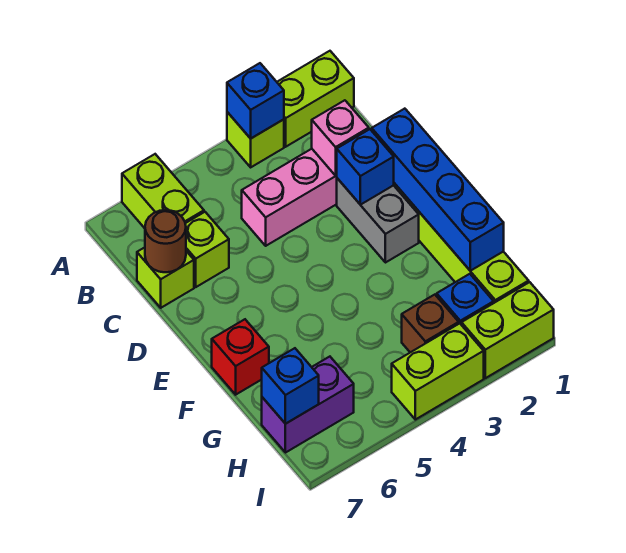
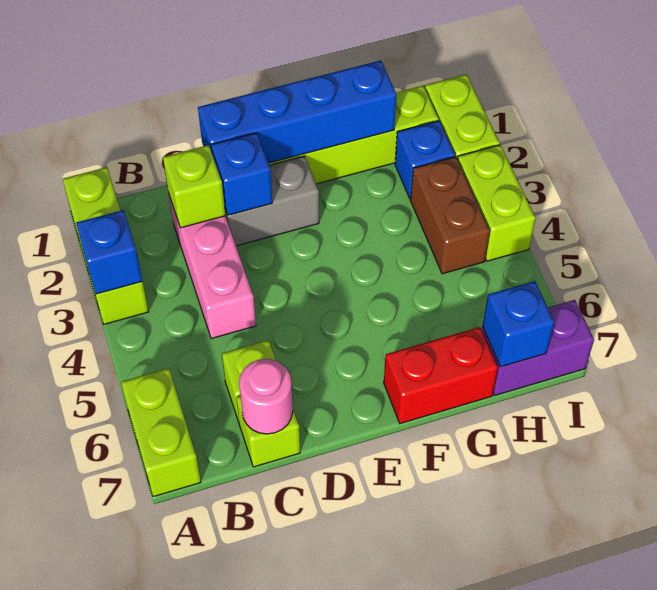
lime 1x2 brick [122,154,204,228] -> lime 1x2 brick turned to [121,368,201,497]
pink 1x1 brick [312,100,369,176] -> lime 1x1 brick [163,145,225,228]
brown 1x1 round brick [145,210,186,272] -> pink 1x1 round brick [239,359,293,434]
red 1x1 brick [212,319,269,395] -> red 1x2 brick [384,327,498,424]
brown 1x1 brick [402,295,459,352] -> brown 1x2 brick [411,157,490,274]
purple 1x2 brick [262,357,354,453] -> purple 1x2 brick turned to [482,300,594,395]

